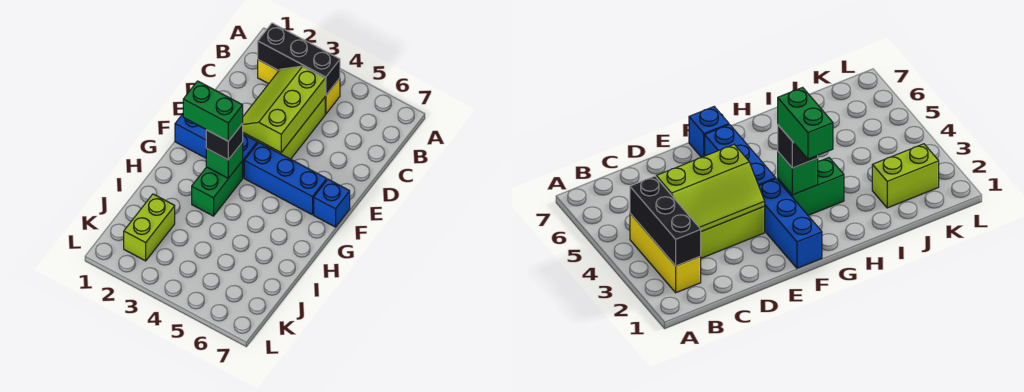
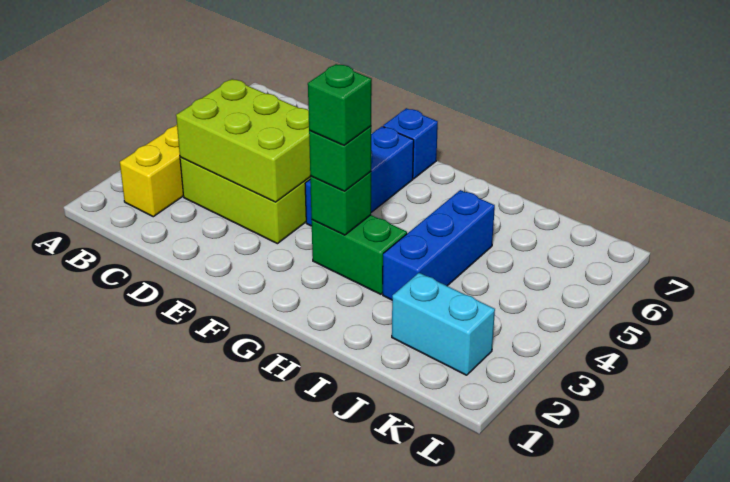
black 1x3 brick [258,23,340,96] -> none
lime 2x3 slope [242,66,325,153] -> lime 2x3 brick [176,79,310,202]
blue 1x3 brick [175,114,257,178] -> blue 1x3 brick moved to [383,190,495,300]
green 1x2 brick [183,81,243,141] -> green 1x1 brick [308,64,372,145]
black 1x1 brick [206,124,243,160] -> green 1x1 brick [309,126,371,191]
lime 1x2 brick [124,194,175,261] -> cyan 1x2 brick [392,273,495,375]

